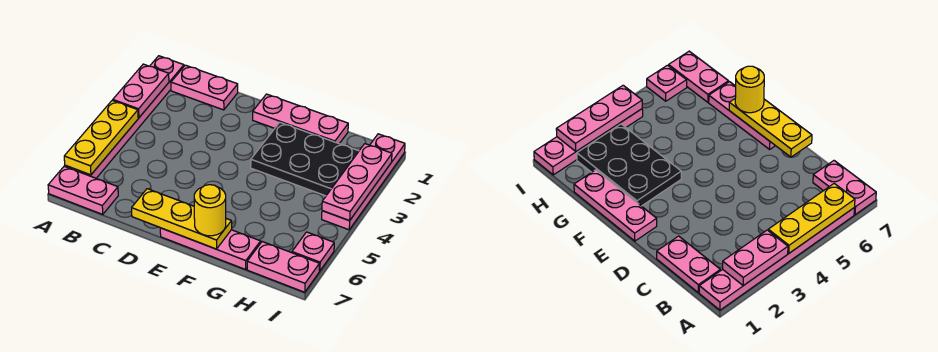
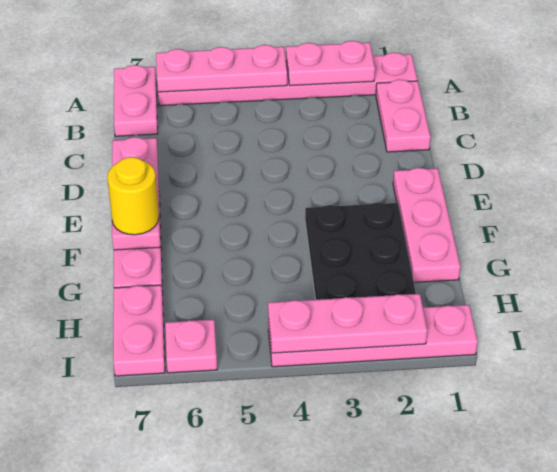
yellow 1x3 plate [64,100,138,175] -> pink 1x3 plate [156,45,287,92]
yellow 1x3 plate [132,189,232,249] -> pink 1x3 plate [112,137,160,250]

